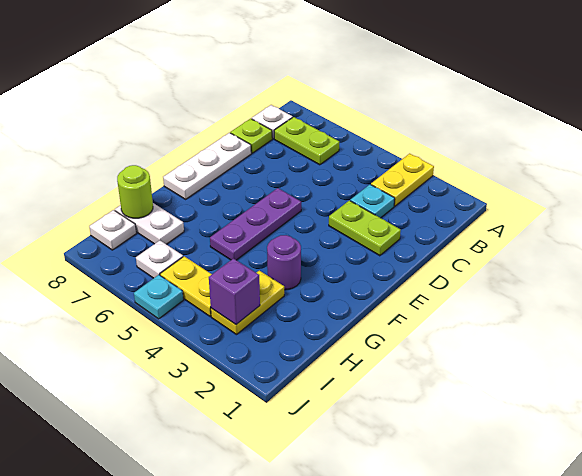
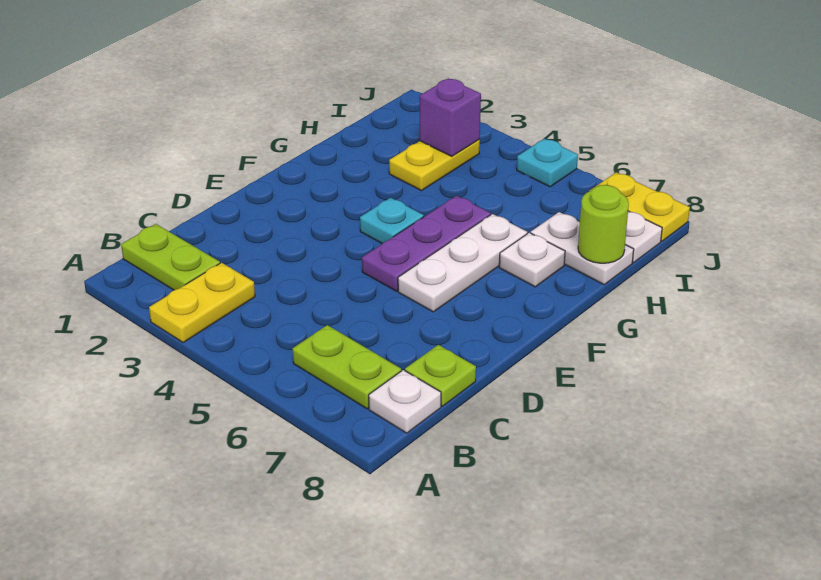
cyan 1x1 plate [350,184,395,218] -> cyan 1x1 plate moved to [360,198,424,243]
lime 1x2 plate [329,200,401,256] -> lime 1x2 plate moved to [121,224,220,290]
white 1x3 plate [163,133,251,199] -> white 1x3 plate moved to [398,214,527,312]
purple 1x1 round brick [267,235,301,290] -> none
yellow 1x2 plate [160,256,212,316] -> yellow 1x2 plate moved to [590,172,690,241]
white 1x1 plate [136,241,183,278] -> white 1x1 plate moved to [499,233,565,287]

